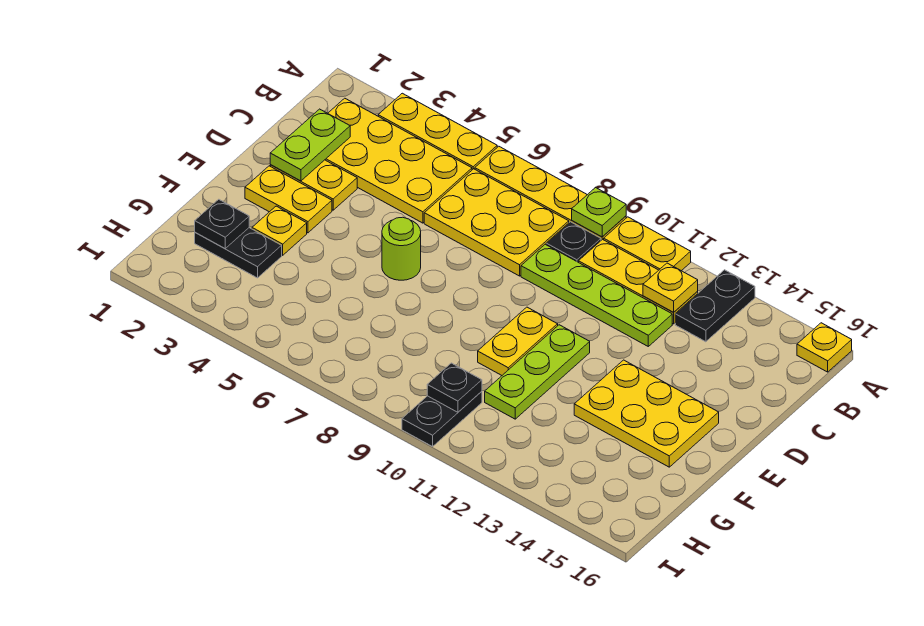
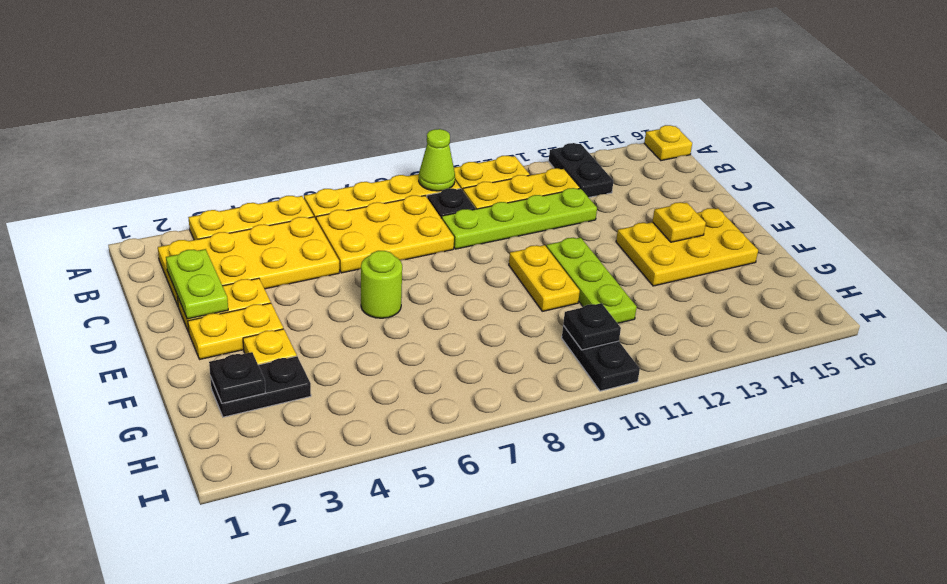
lime 1x1 plate [572,188,626,237] -> lime 1x1 cone [419,129,455,191]
yellow 1x1 plate [643,263,698,312] -> yellow 1x1 plate moved to [652,202,706,242]

